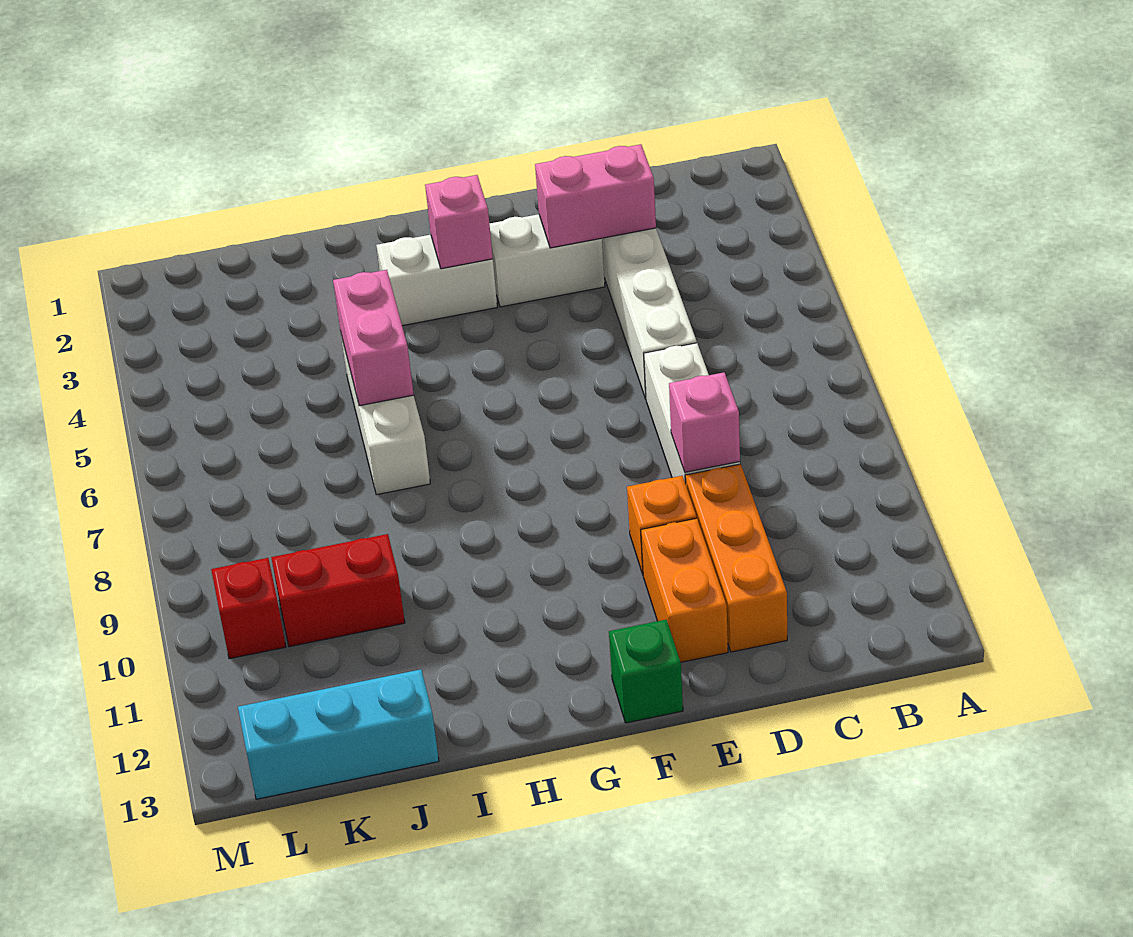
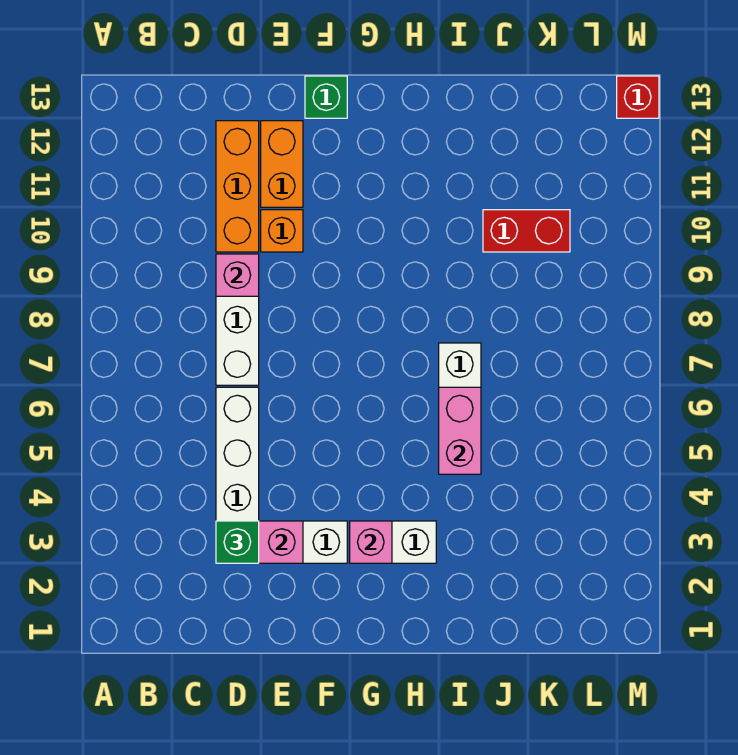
none -> green 1x1 brick [216,521,259,563]
cyan 1x3 brick [238,669,439,799] -> none
red 1x1 brick [211,558,286,659] -> red 1x1 brick moved to [617,76,659,118]

